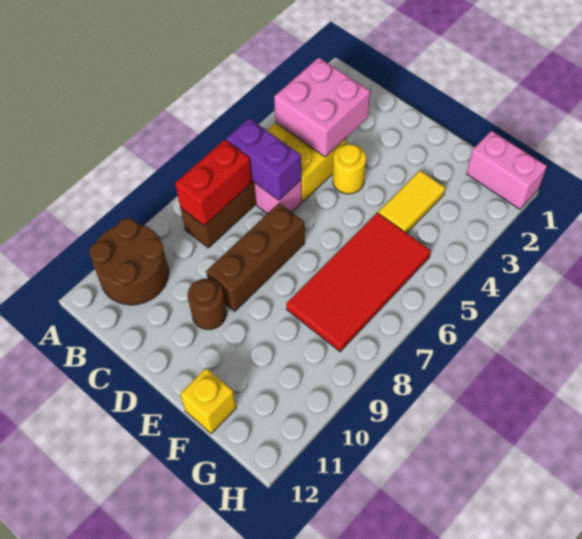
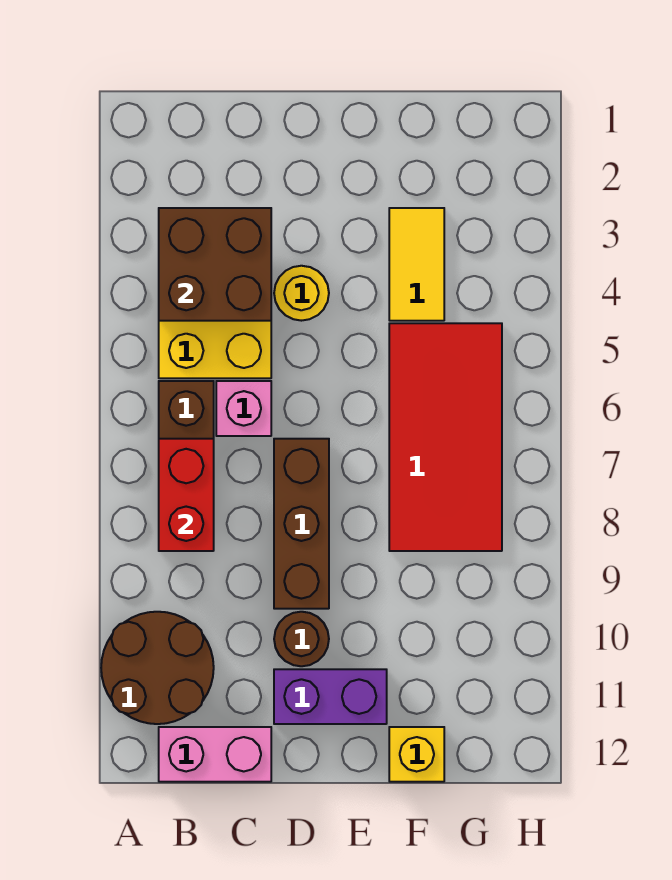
pink 2x2 brick [274,58,370,157] -> brown 2x2 brick [159,208,271,321]
purple 1x2 brick [226,118,301,200] -> purple 1x2 brick moved to [274,669,387,724]
pink 1x2 brick [467,131,547,209] -> pink 1x2 brick moved to [159,727,271,782]

